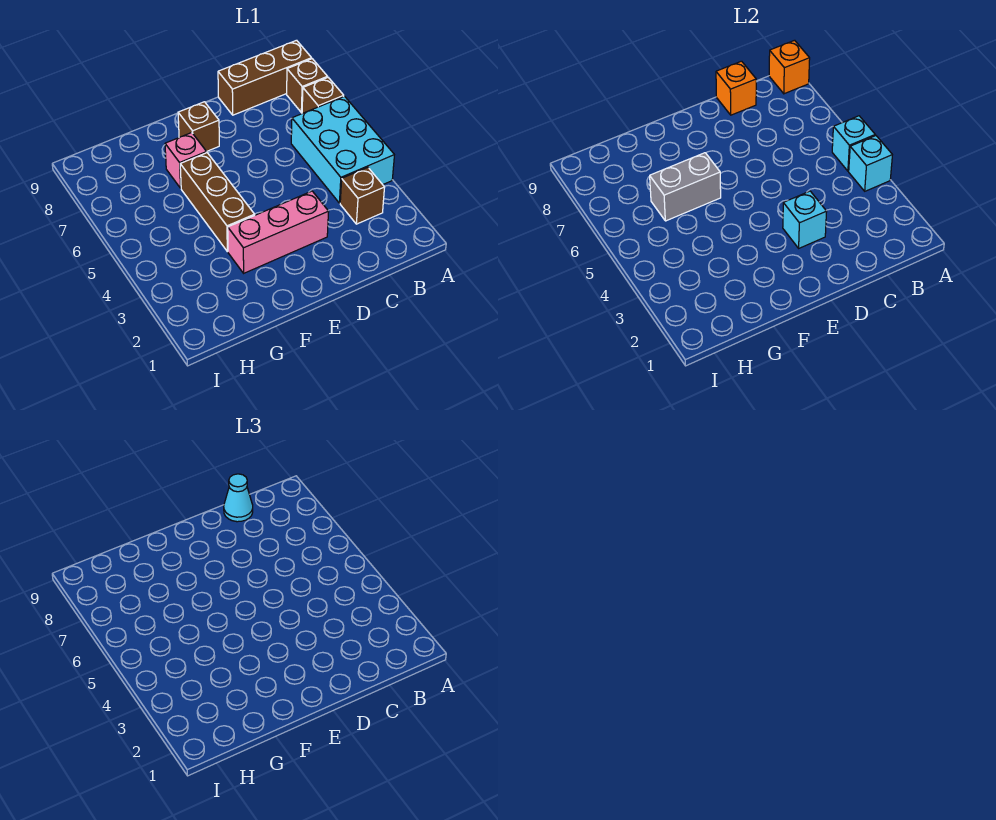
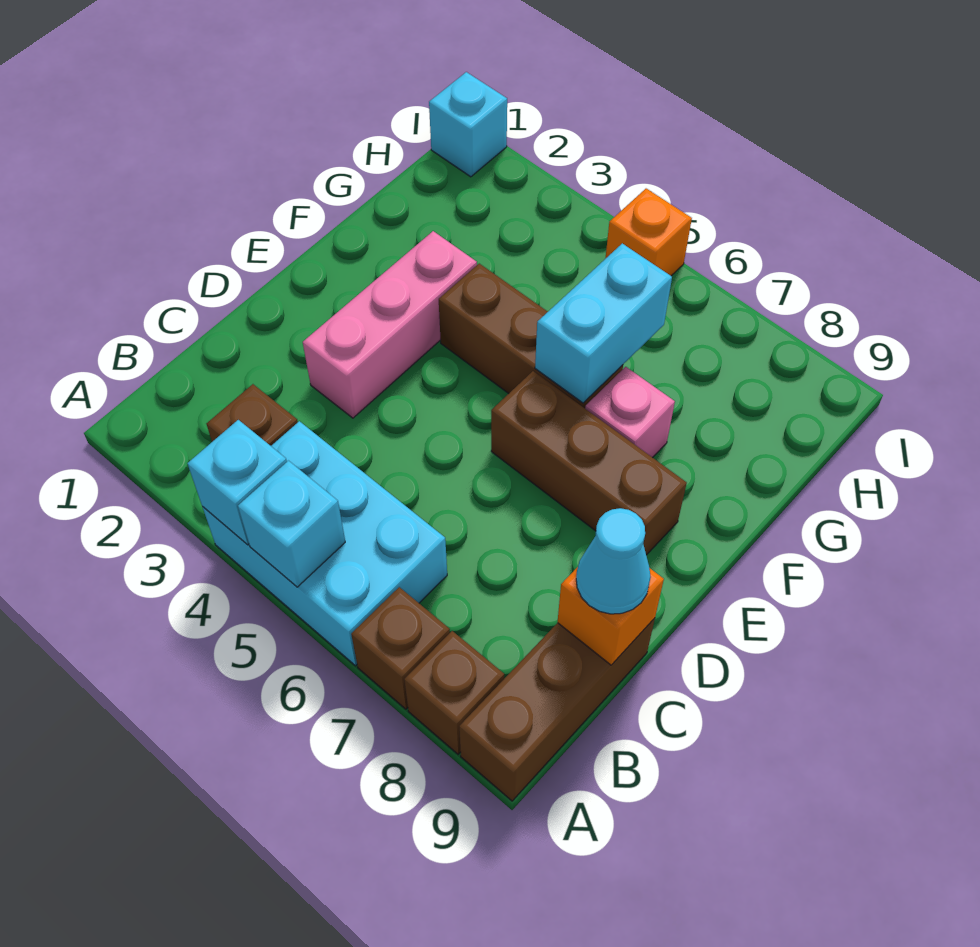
orange 1x1 brick [769,40,810,94] -> orange 1x1 brick moved to [605,189,692,276]
cyan 1x1 brick [783,191,827,248] -> cyan 1x1 brick moved to [429,72,507,177]
brown 1x1 brick [178,102,219,151] -> brown 1x3 brick [491,371,687,555]
grey 1x2 brick [650,153,721,221] -> cyan 1x2 brick [535,243,672,403]

